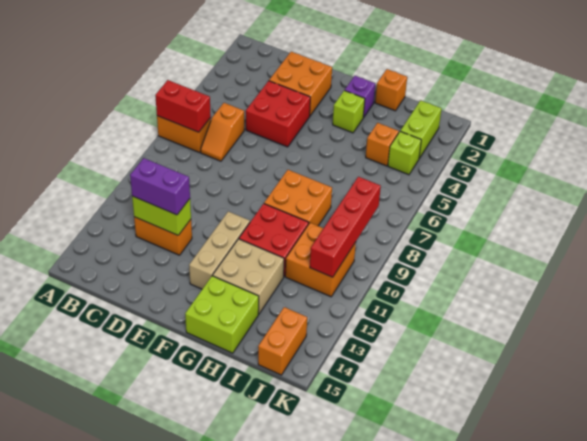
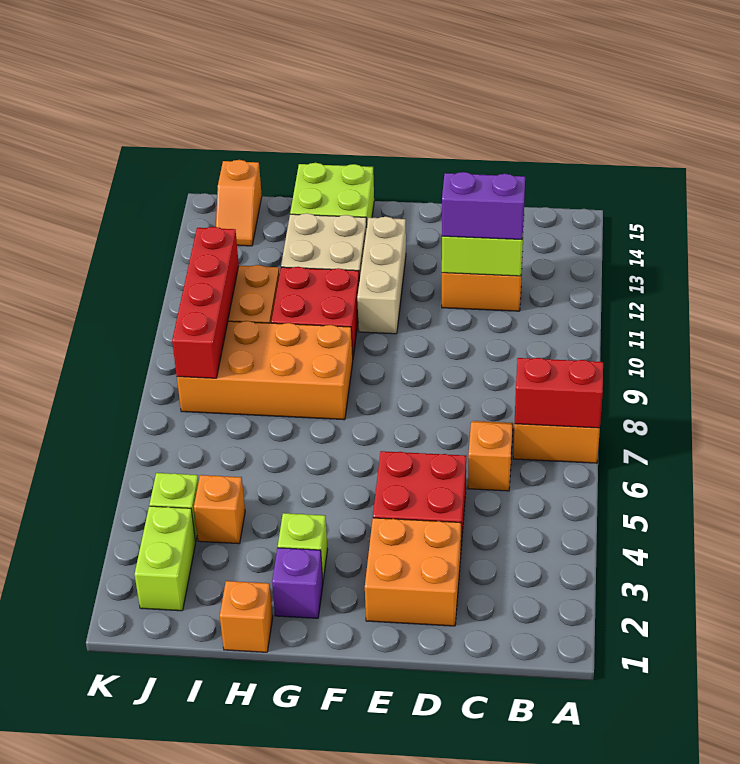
orange 2x2 brick [264,170,332,226] -> orange 2x4 brick [177,321,353,420]
orange 1x2 brick [258,307,307,375] -> orange 1x2 slope [216,160,262,246]

